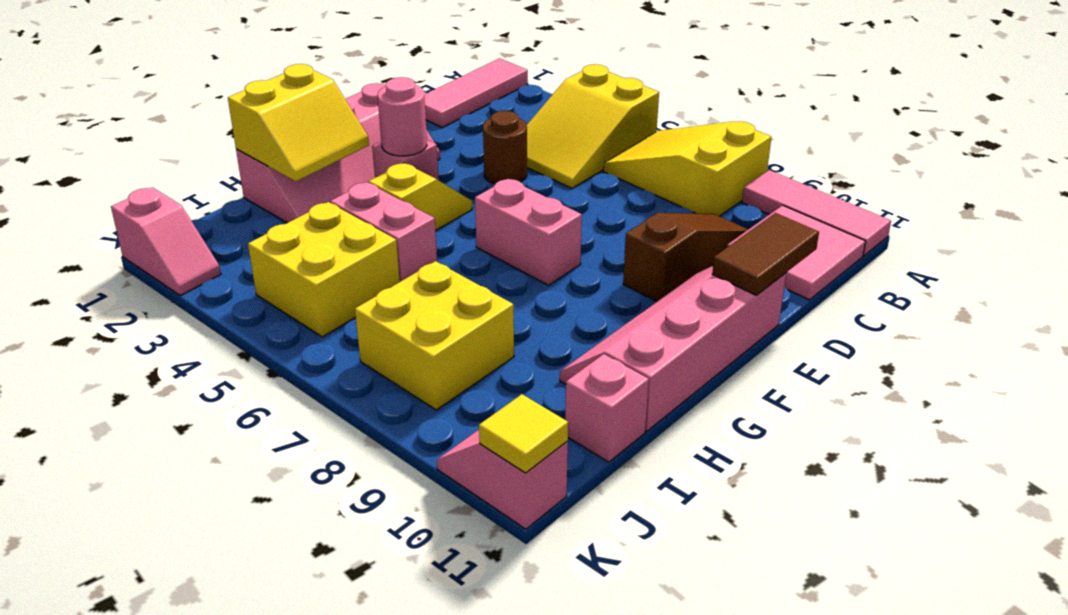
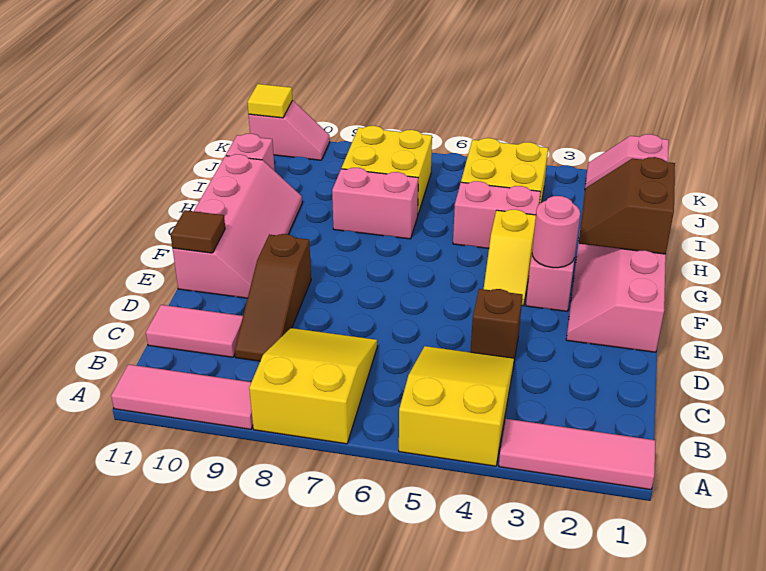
pink 1x3 tile [424,58,528,128] -> pink 1x3 tile turned to [499,419,655,490]
yellow 2x3 slope [603,121,771,216] -> yellow 2x3 slope turned to [249,328,377,444]
pink 2x2 tile [727,205,866,300] -> pink 1x2 tile [146,305,243,357]
brown 1x1 round brick [483,111,527,184] -> brown 1x1 brick [470,289,523,360]
brown 1x2 tile [712,213,819,295] -> brown 1x1 tile [171,210,225,253]
pink 1x2 brick [475,179,582,285] -> pink 1x2 brick moved to [332,168,418,239]
yellow 2x2 slope [228,64,369,181] -> brown 2x2 slope [579,157,675,254]

